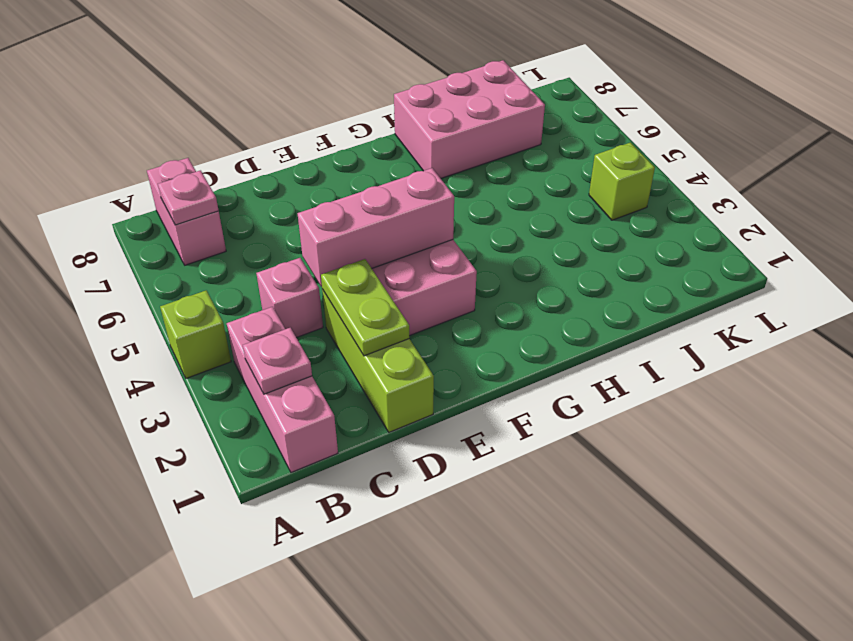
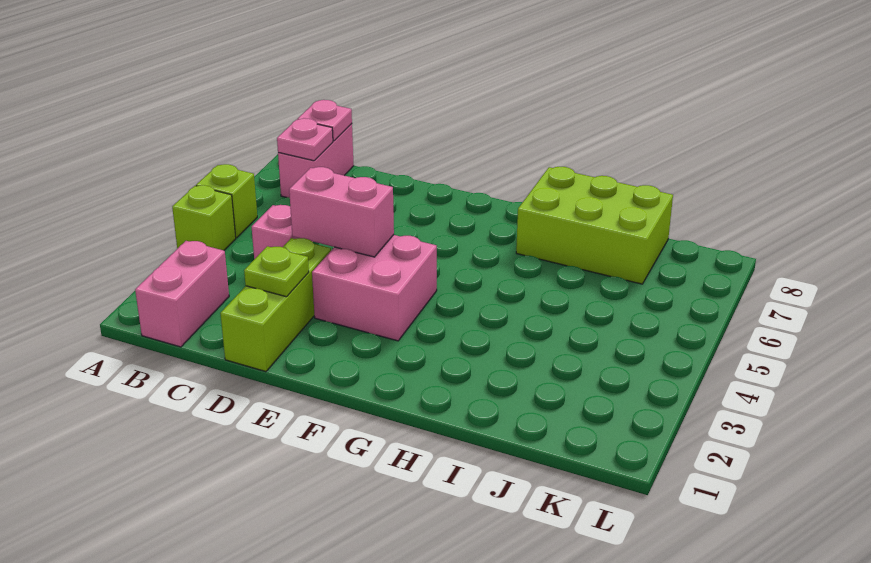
pink 1x3 brick [227,307,338,473] -> pink 1x2 brick [135,241,229,347]
pink 1x1 plate [243,328,312,394] -> pink 1x1 plate moved to [297,100,352,141]
lime 1x2 plate [321,259,409,356] -> lime 1x1 plate [244,246,309,297]
pink 1x3 brick [298,168,454,287] -> pink 1x2 brick [289,167,394,257]
pink 2x3 brick [394,60,545,178] -> lime 2x3 brick [516,167,673,284]
lime 1x1 brick [589,143,655,220] -> lime 1x1 brick moved to [196,164,257,238]

